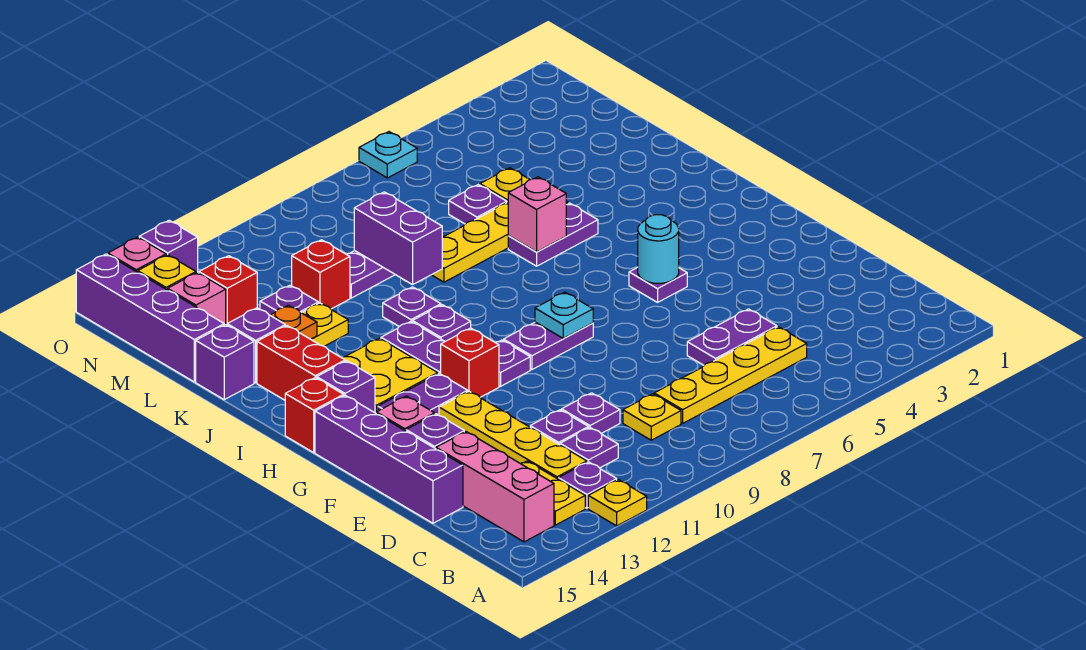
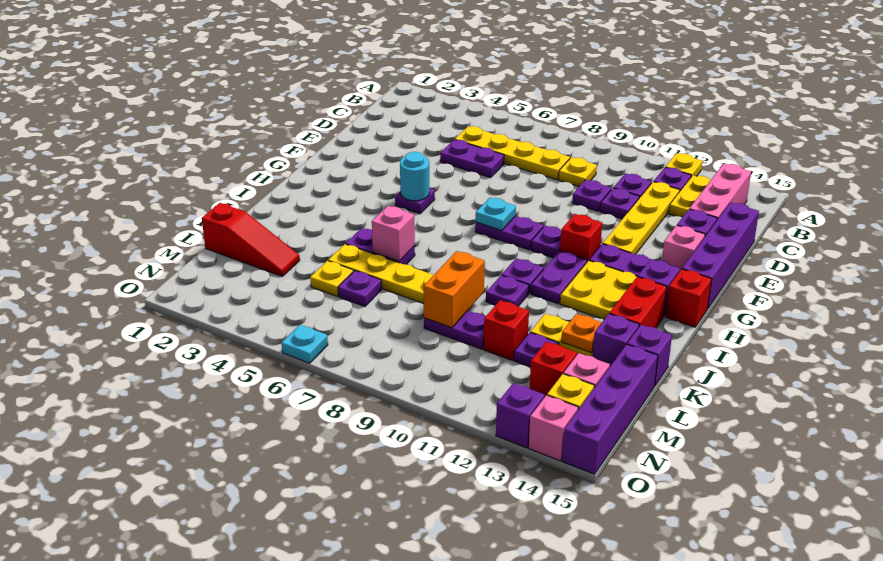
purple 1x2 brick [354,192,442,285] -> orange 1x2 brick [424,251,485,328]
none -> red 1x3 slope [202,203,300,277]

